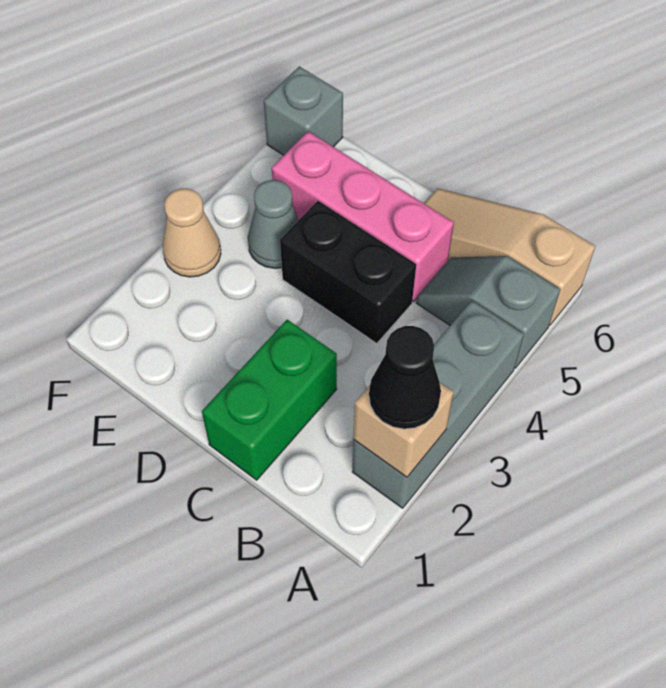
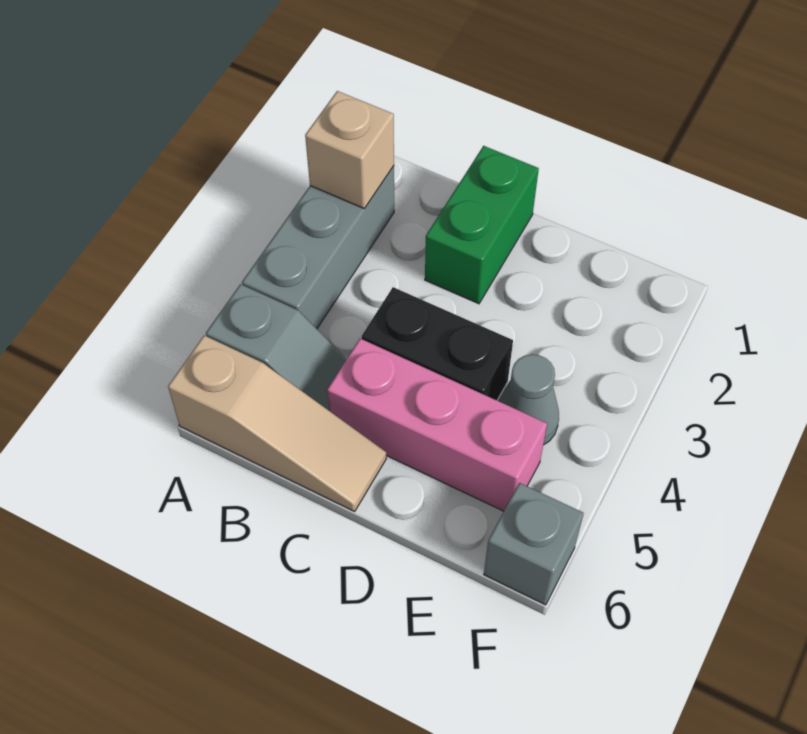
black 1x1 cone [369,326,441,429] -> none
tan 1x1 cone [163,189,221,277] -> none

